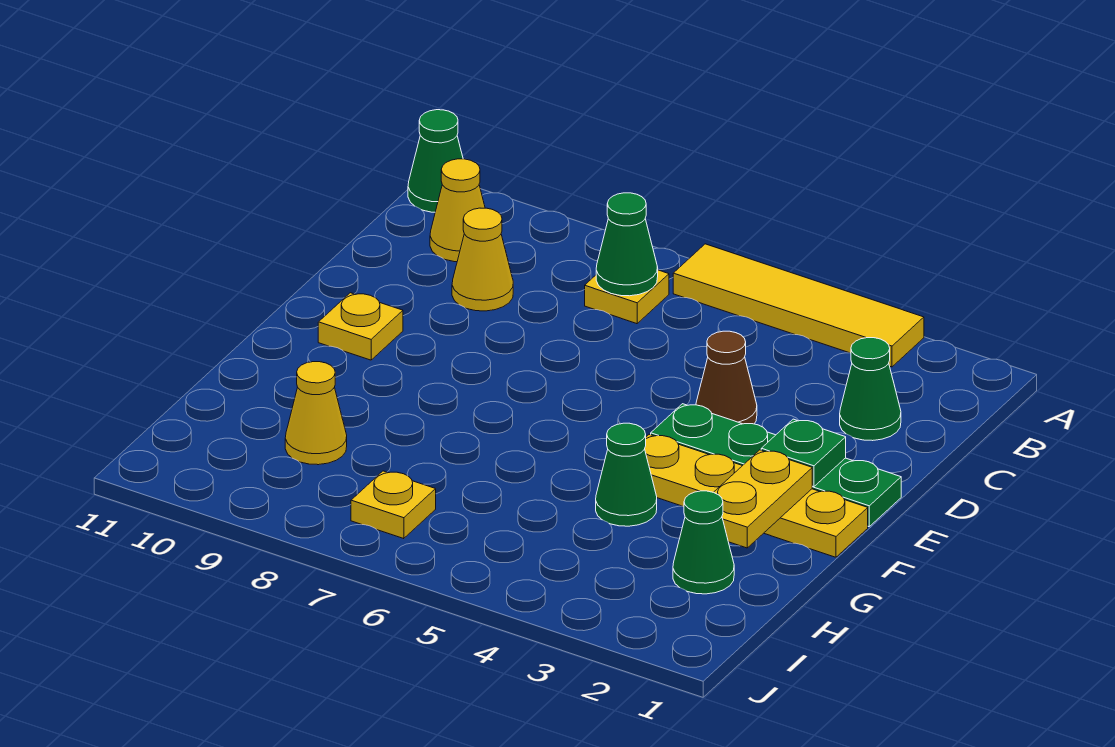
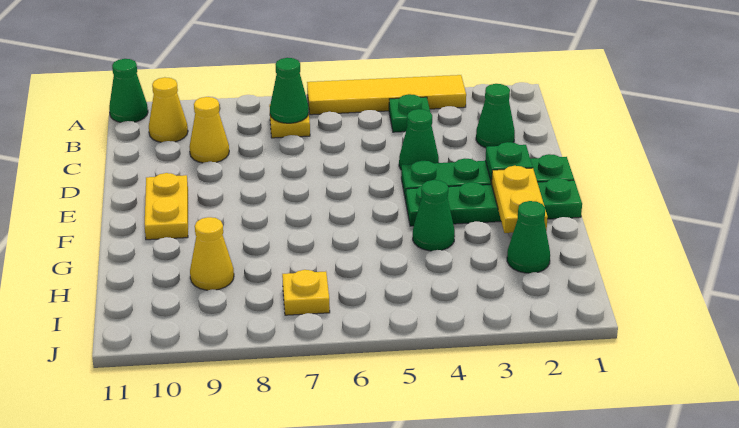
none -> green 1x1 plate [389,94,430,132]
brown 1x1 cone [696,331,757,424] -> green 1x1 cone [399,109,439,169]
yellow 1x1 plate [318,293,403,360] -> yellow 1x2 plate [145,173,188,240]
yellow 1x4 plate [645,434,868,557] -> green 1x4 plate [406,178,582,226]

